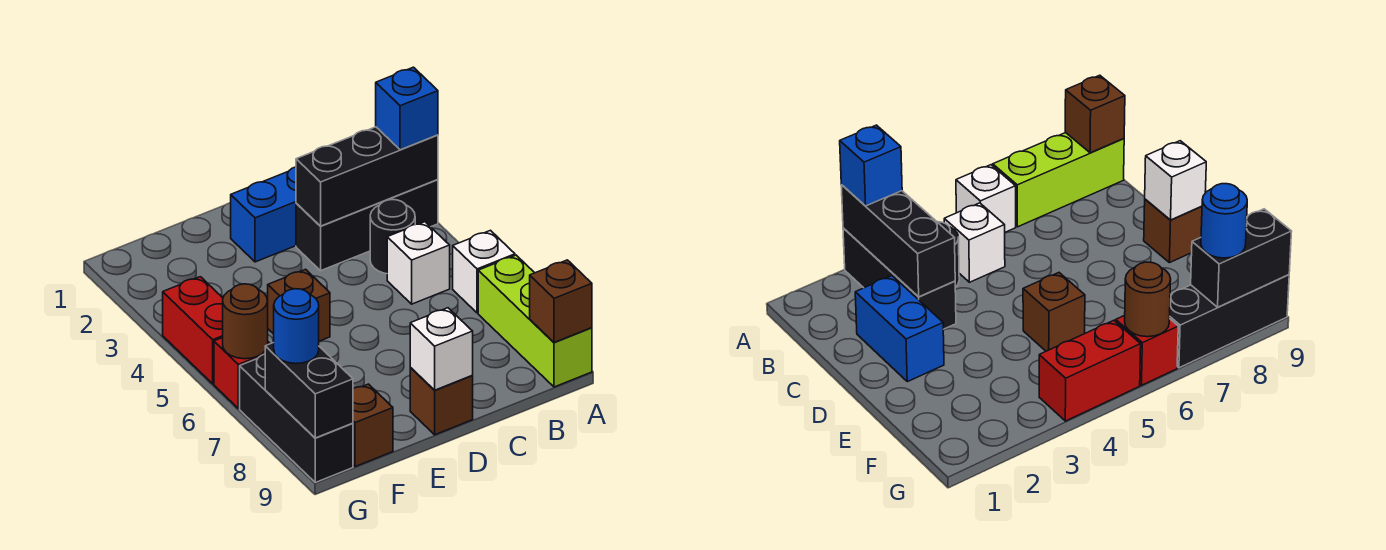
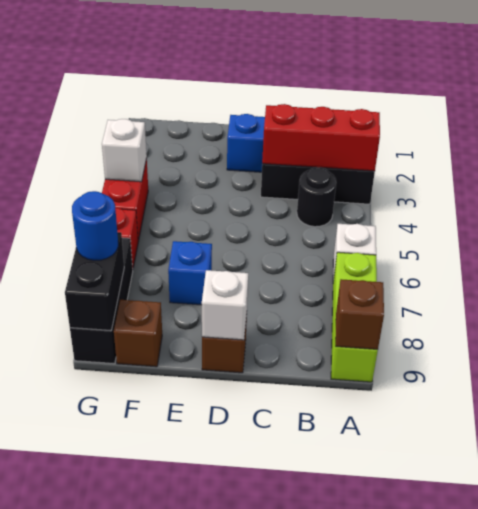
black 1x3 brick [296,127,438,226] -> red 1x3 brick [262,104,380,171]
blue 1x1 brick [376,67,438,150] -> blue 1x1 brick moved to [168,241,212,305]
white 1x1 brick [387,222,450,304] -> white 1x1 brick moved to [102,119,147,182]
brown 1x1 brick [267,269,330,341] -> none
brown 1x1 round brick [223,284,268,359] -> none

